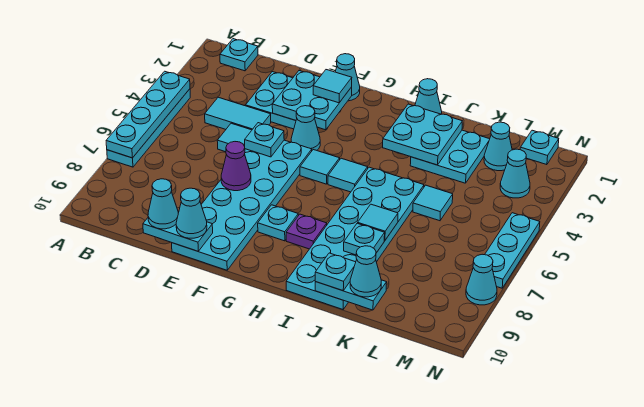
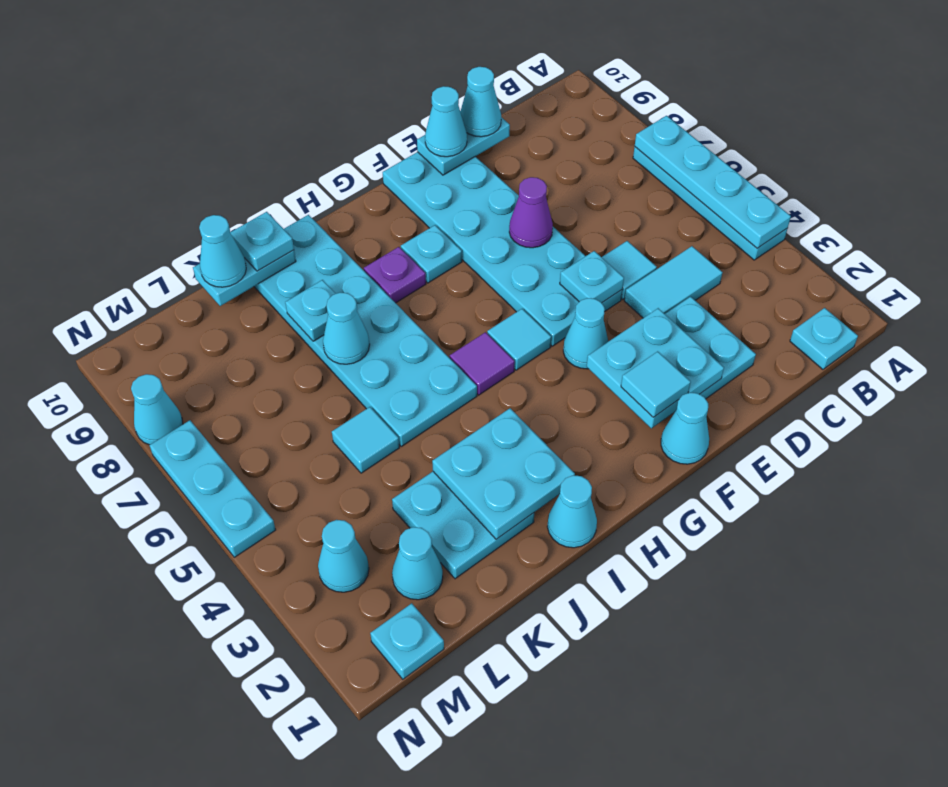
cyan 1x1 tile [328,158,368,192] -> purple 1x1 tile [450,332,515,395]
cyan 1x1 tile [358,204,398,240] -> cyan 1x1 cone [323,292,370,364]

